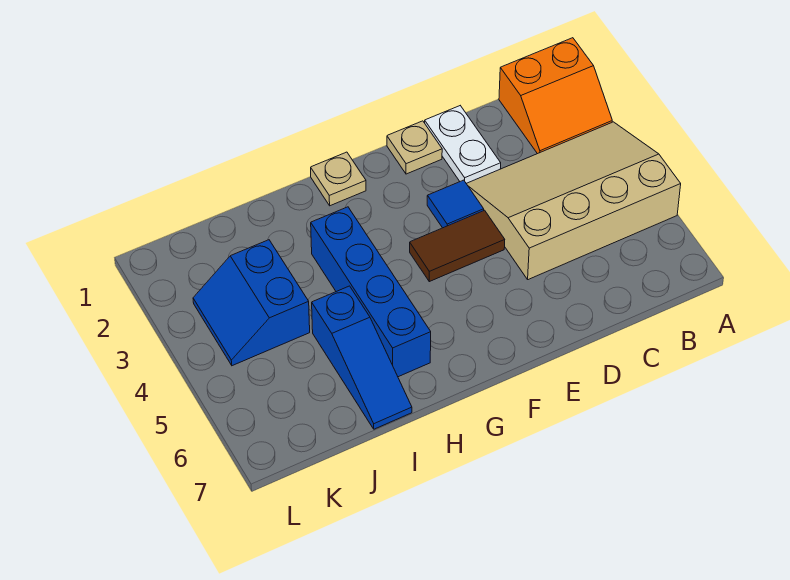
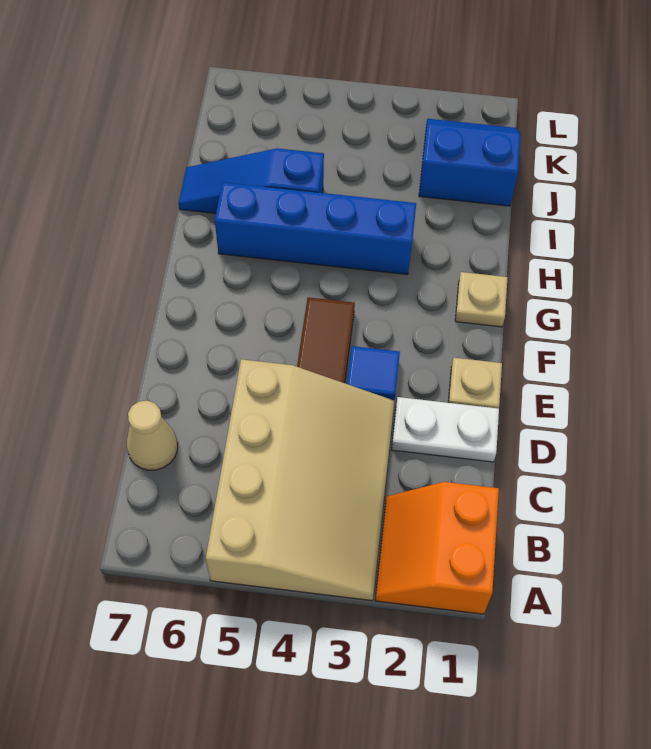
none -> tan 1x1 cone [127,400,178,470]
blue 2x2 slope [193,240,310,366] -> blue 2x2 slope moved to [419,119,521,206]

